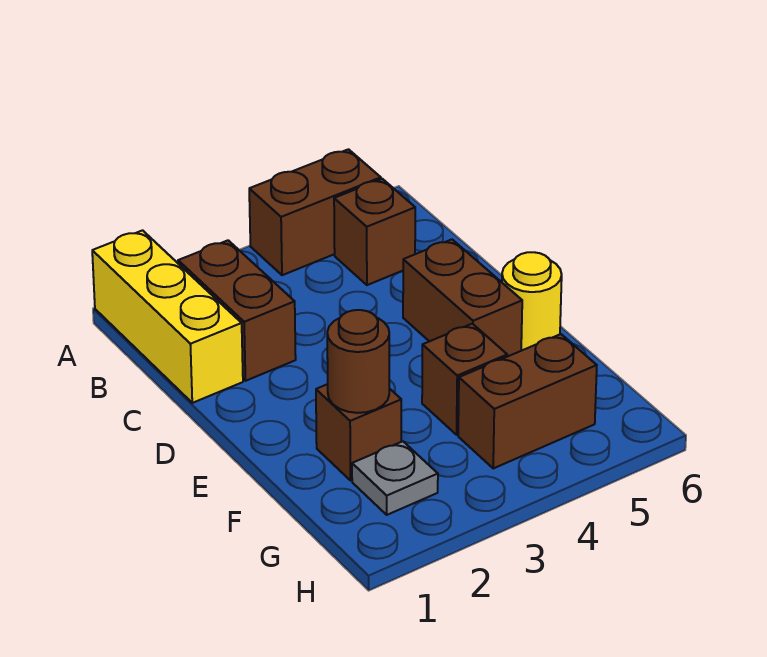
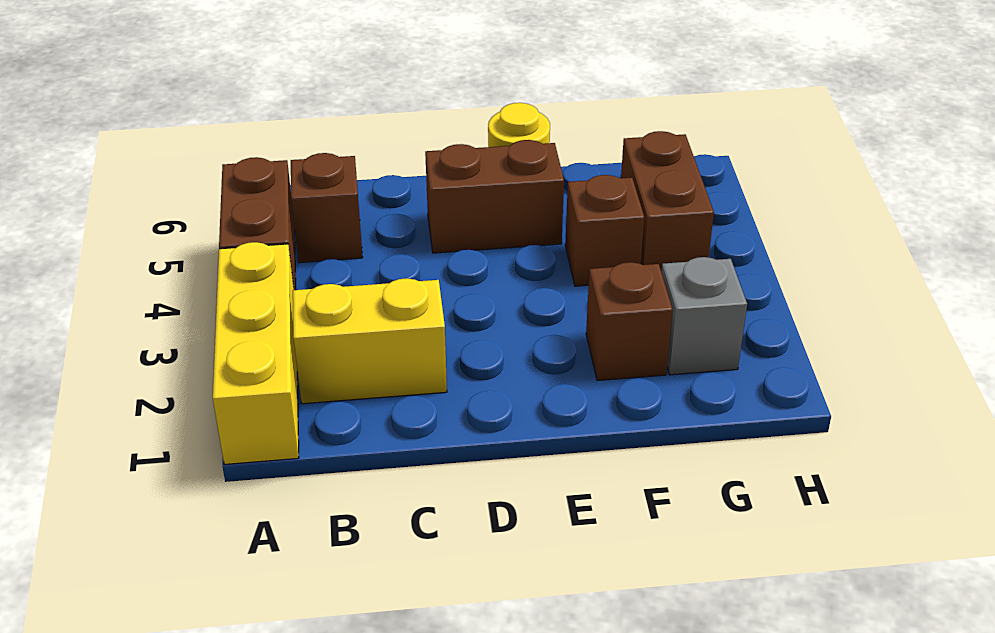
yellow 1x3 brick [92,230,243,403] -> yellow 1x3 brick turned to [213,242,299,464]
brown 1x2 brick [178,240,296,381] -> yellow 1x2 brick [293,278,447,404]
brown 1x1 round brick [327,310,389,413] -> none
grey 1x1 plate [352,441,438,515] -> grey 1x1 brick [661,257,747,375]

